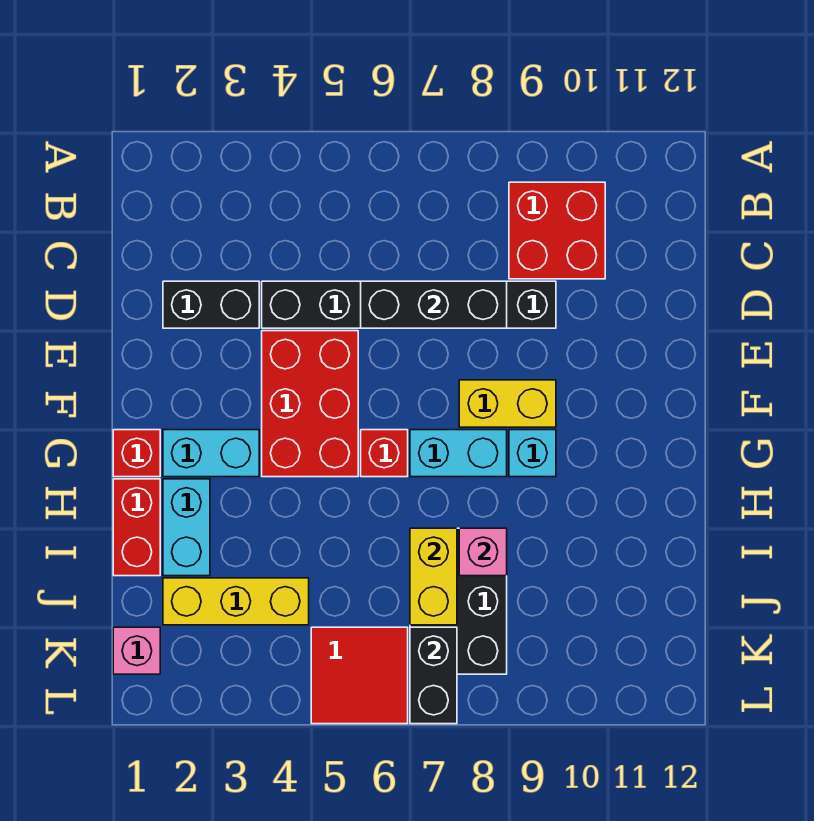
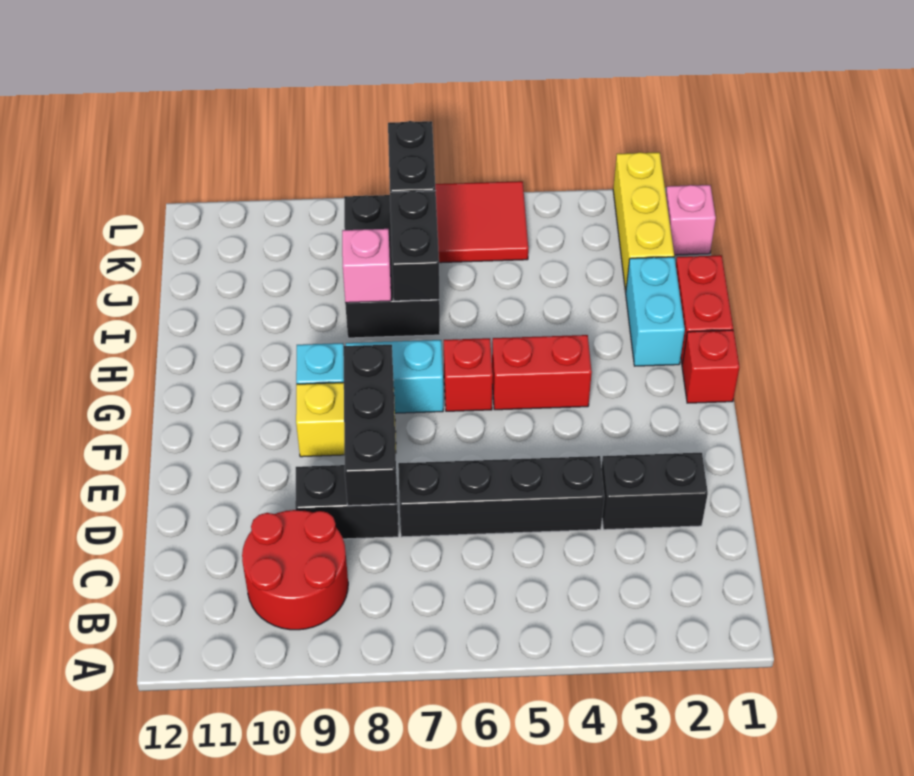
red 2x2 brick [509,182,605,279] -> red 2x2 round brick [242,510,348,630]
black 1x3 brick [361,281,507,328] -> black 1x3 brick turned to [343,345,397,506]
red 2x3 brick [262,331,358,477] -> red 1x2 brick [492,335,592,410]
cyan 1x2 brick [163,430,259,477] -> none
yellow 1x2 brick [410,528,457,625] -> black 1x2 brick [390,191,439,301]
yellow 1x3 brick [163,578,309,625] -> yellow 1x3 brick turned to [613,152,674,292]

